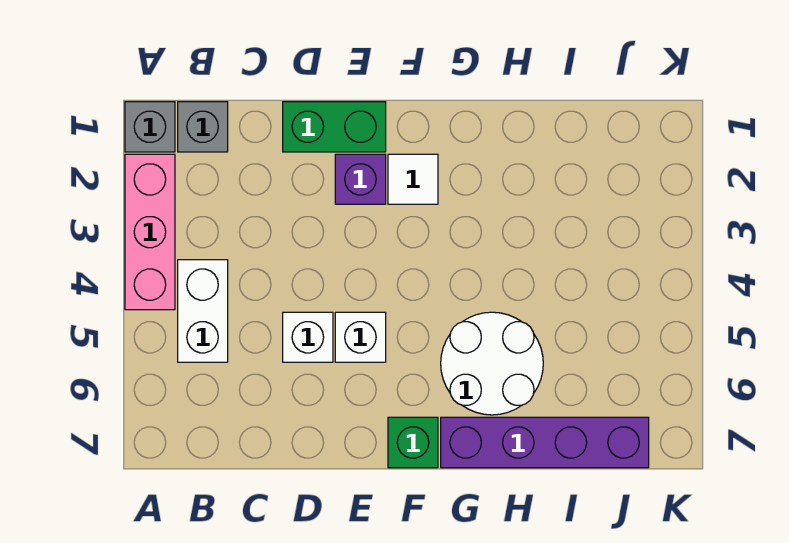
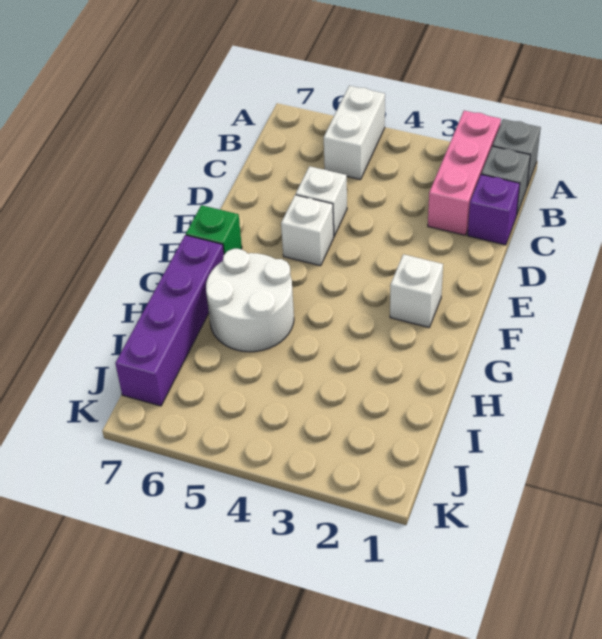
pink 1x3 brick [125,154,175,310] -> pink 1x3 brick turned to [428,111,501,235]
white 1x2 brick [178,260,228,362] -> white 1x2 brick turned to [324,86,385,180]
green 1x2 brick [283,102,386,152] -> none
purple 1x1 brick [335,154,386,204] -> purple 1x1 brick moved to [468,174,520,245]
white 1x1 tile [388,154,438,204] -> white 1x1 brick [390,254,443,327]

